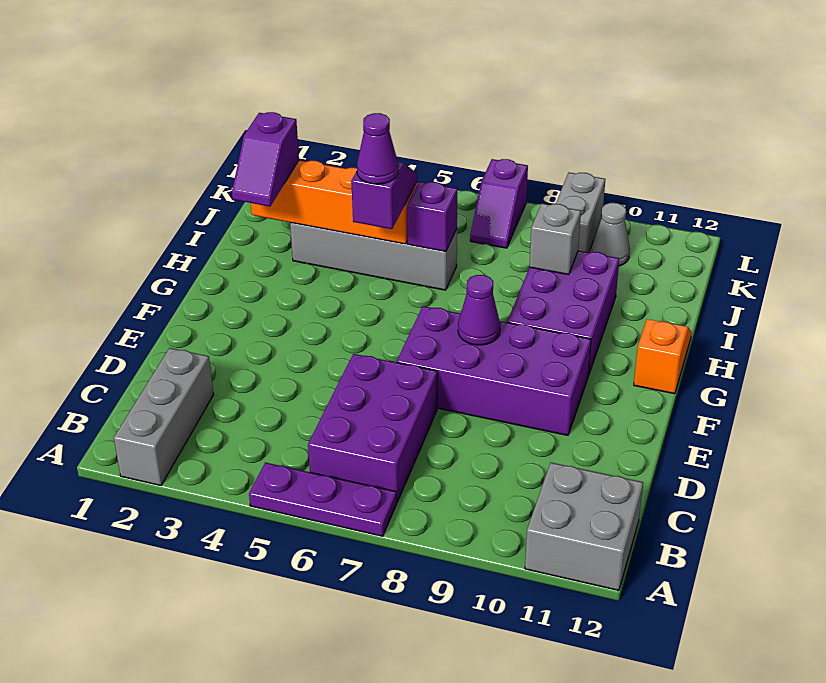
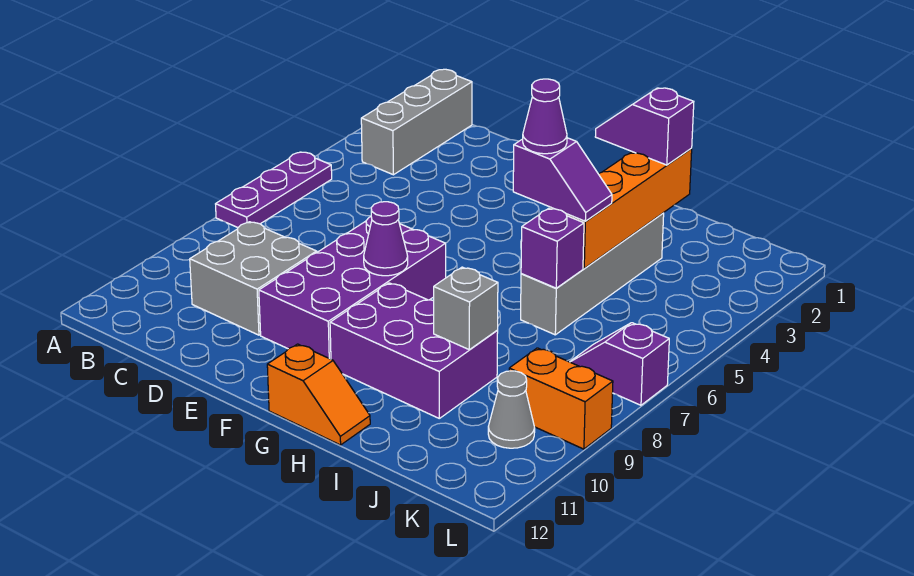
grey 1x3 brick [114,348,214,486] -> grey 1x3 brick turned to [361,69,472,175]
grey 2x2 brick [525,463,643,590] -> grey 2x2 brick moved to [190,222,317,335]
purple 2x3 brick [308,354,437,502] -> none
grey 1x2 brick [556,173,605,253] -> orange 1x2 brick [509,348,613,449]

